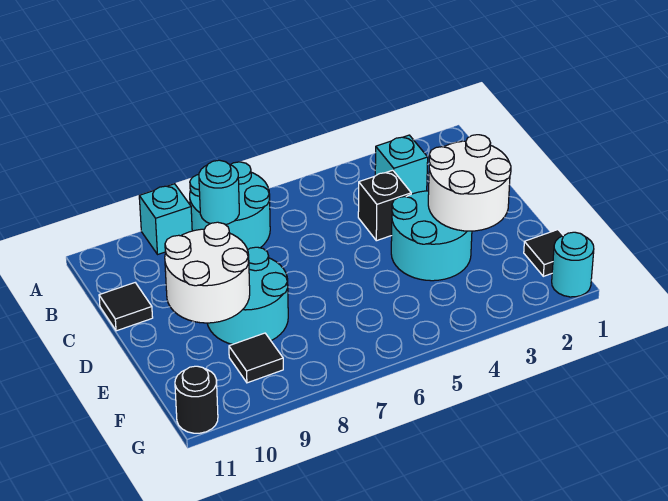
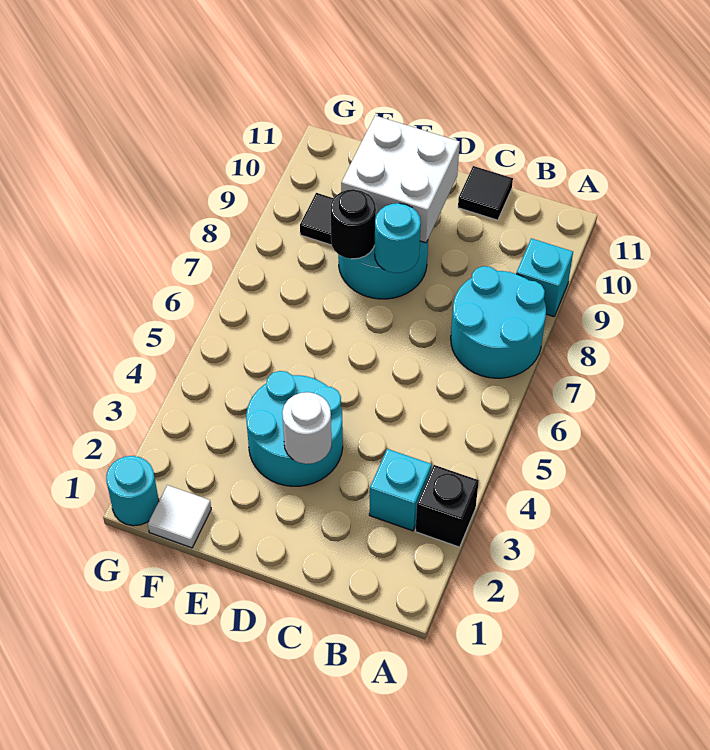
cyan 1x1 round brick [199,160,239,225] -> cyan 1x1 round brick moved to [375,203,421,273]
black 1x1 brick [358,170,411,241] -> black 1x1 brick moved to [416,465,479,547]
white 2x2 round brick [428,135,511,231] -> white 1x1 round brick [282,392,331,464]
white 2x2 round brick [165,222,250,323] -> white 2x2 brick [341,116,460,243]
black 1x1 tile [524,230,563,276] -> white 1x1 tile [148,485,211,548]
black 1x1 round brick [175,366,218,433] -> black 1x1 round brick moved to [331,189,376,259]

